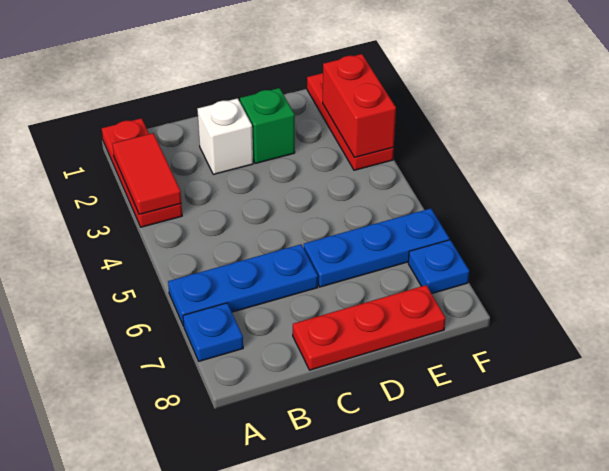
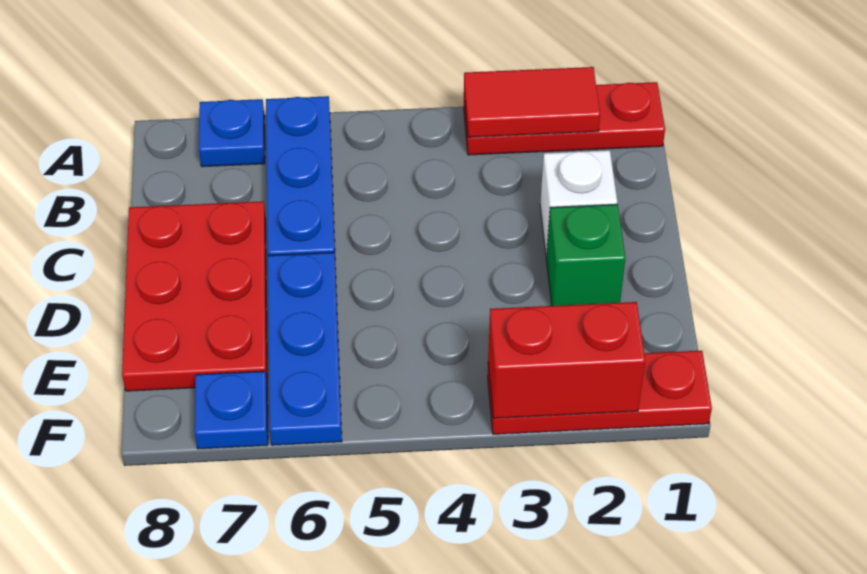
red 1x3 plate [293,285,445,370] -> red 2x3 plate [122,201,267,391]

